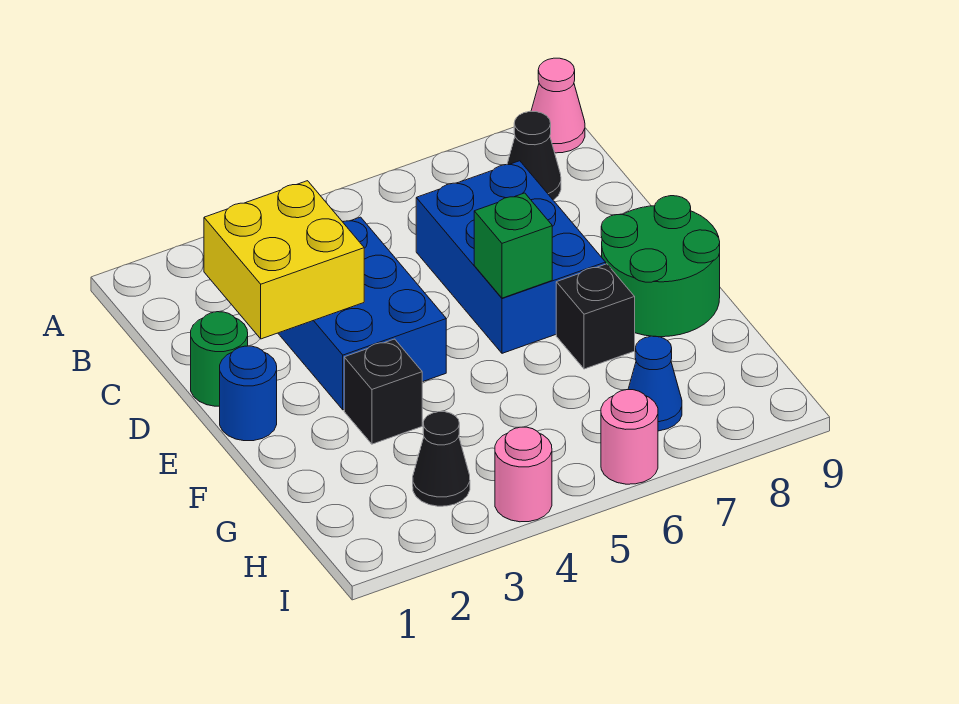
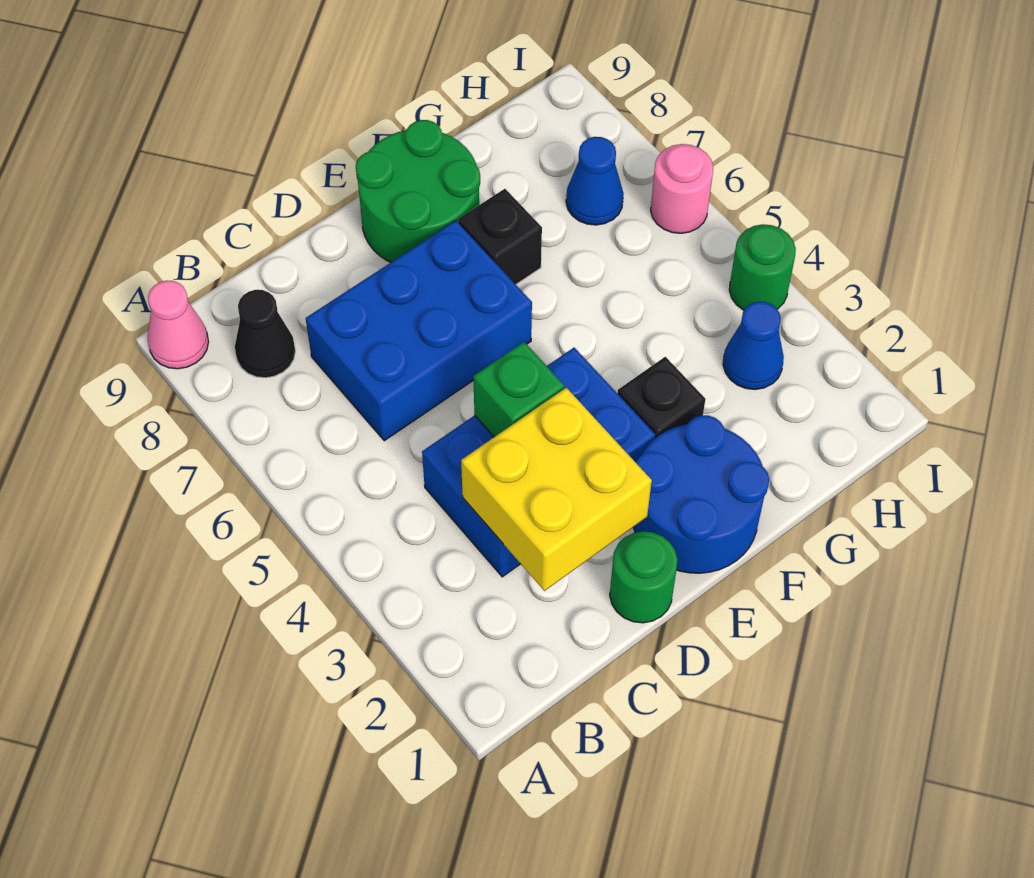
blue 1x1 round brick [220,346,277,441] -> blue 2x2 round brick [633,415,769,573]
green 1x1 brick [474,193,552,298] -> green 1x1 brick moved to [473,342,564,437]
black 1x1 cone [413,412,470,506] -> blue 1x1 cone [723,302,784,390]
pink 1x1 round brick [495,427,552,522] -> green 1x1 round brick [729,224,796,310]

